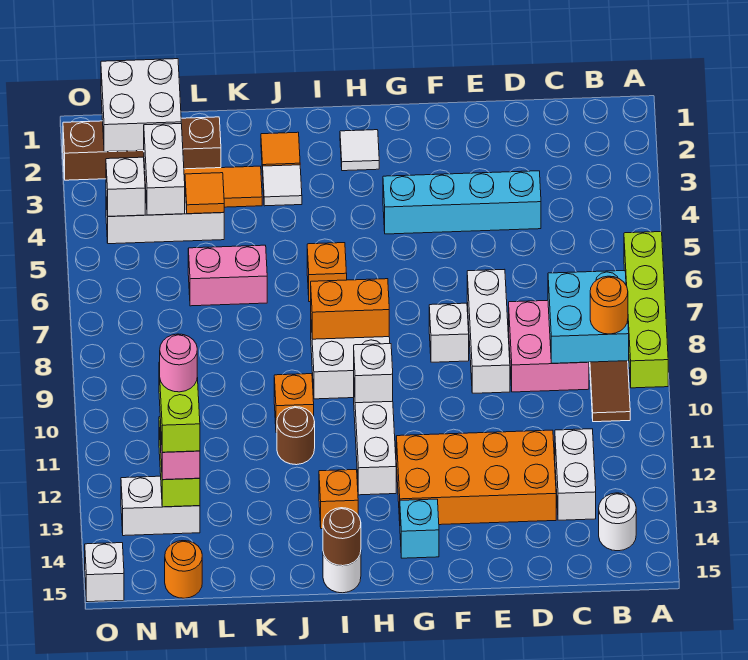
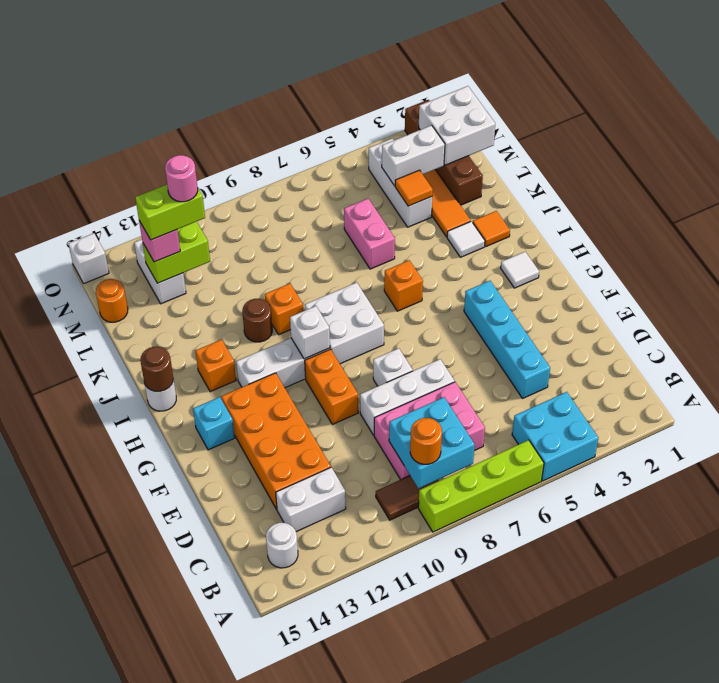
none -> cyan 2x2 brick [512,392,598,481]
pink 2x2 brick [509,300,589,392] -> pink 2x3 brick [374,382,485,480]
orange 1x2 brick [311,279,389,339] -> orange 1x2 brick moved to [305,349,358,424]
white 1x1 brick [106,157,145,216] -> none

